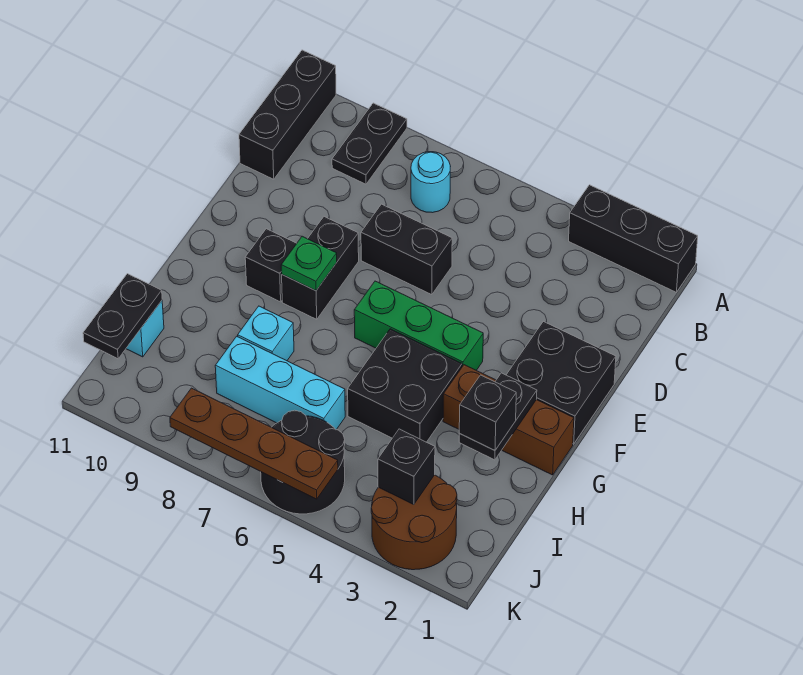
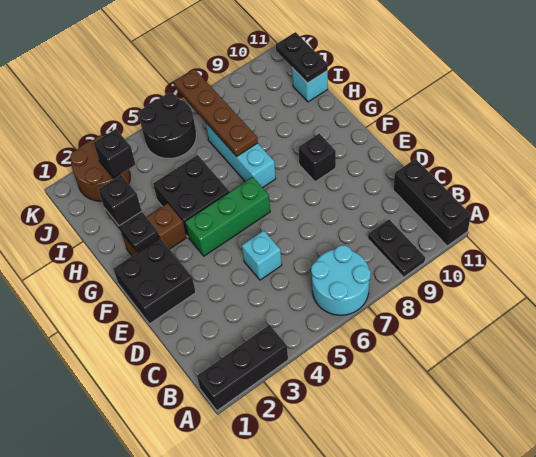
cyan 1x1 round brick [411,152,451,213] -> cyan 2x2 round brick [311,245,371,315]
black 1x2 brick [361,204,452,295] -> none
black 1x2 brick [282,217,359,319] -> none
green 1x1 plate [281,236,337,291] -> none
brown 1x3 brick [443,365,574,475] -> brown 1x2 brick [122,203,187,256]
cyan 1x1 brick [238,306,294,361] -> cyan 1x1 brick moved to [242,231,282,280]
cyan 1x3 brick [215,336,345,430] -> cyan 1x3 brick turned to [206,123,276,188]
brown 1x4 plate [170,388,338,499] -> brown 1x4 plate turned to [173,69,258,157]

